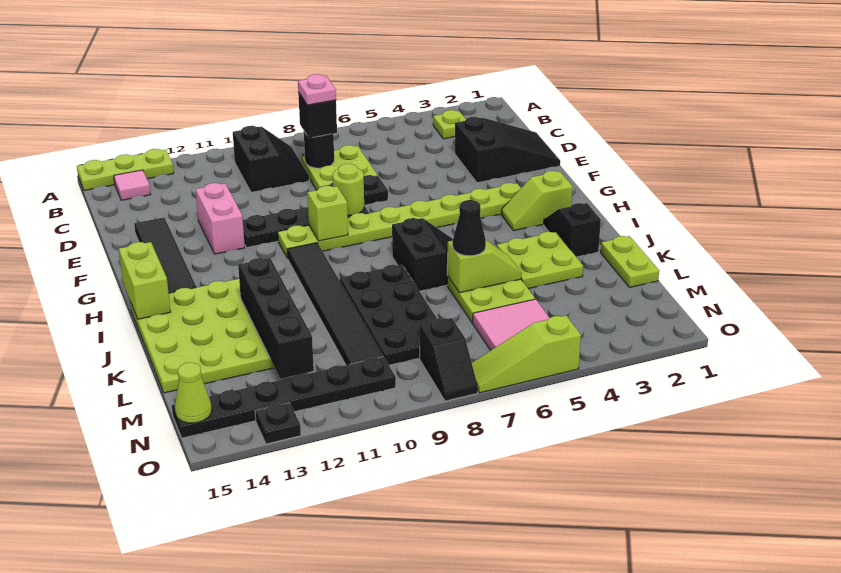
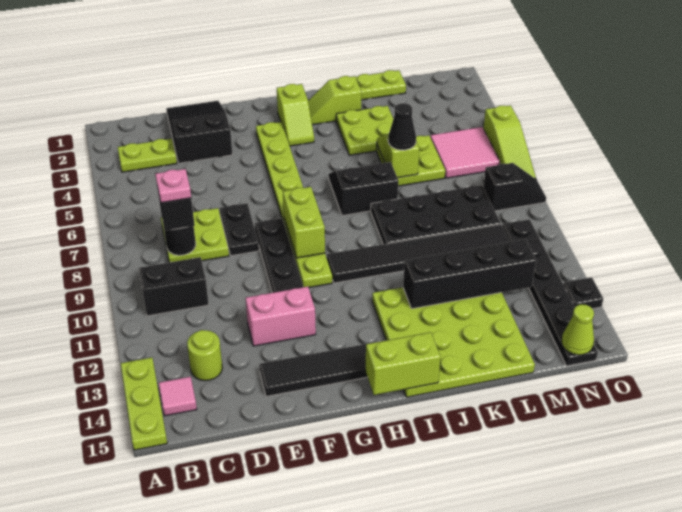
lime 1x1 plate [433,110,466,139] -> lime 1x2 plate [118,139,177,172]
lime 1x1 round brick [333,164,364,215] -> lime 1x1 round brick moved to [187,330,222,381]
lime 1x1 brick [307,186,348,241] -> lime 1x2 brick [283,187,325,258]
black 1x2 slope [544,203,601,257] -> lime 1x2 slope [308,76,361,125]

